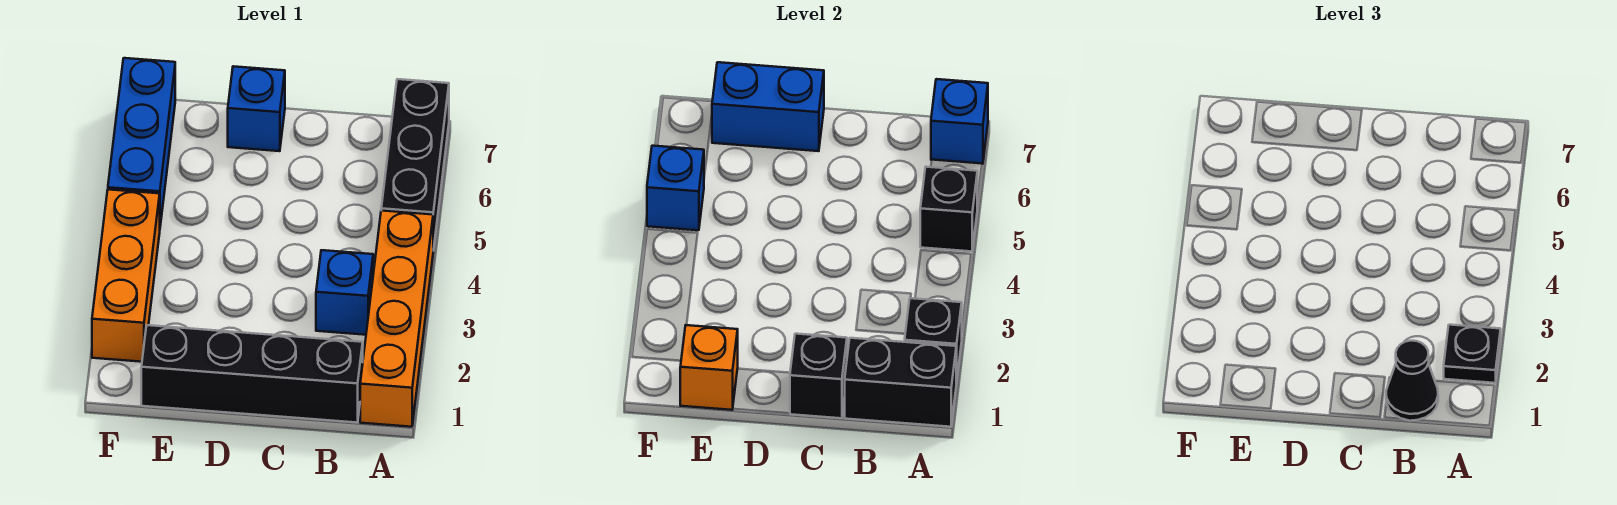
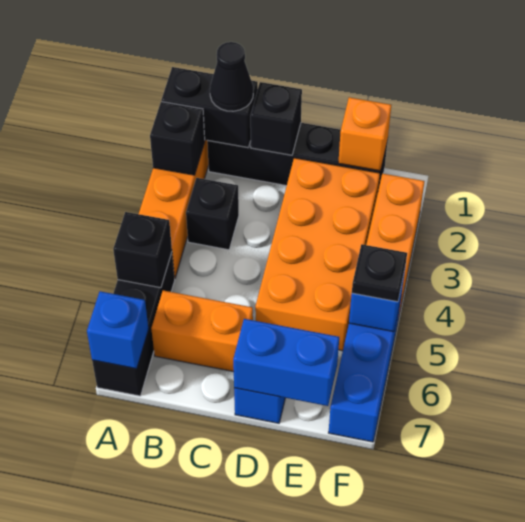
black 1x1 plate [1444,325,1501,383] -> black 1x1 plate moved to [352,244,407,302]
blue 1x1 brick [316,250,373,335] -> black 1x1 brick [186,178,239,250]
none -> orange 1x2 brick [151,291,253,372]
none -> orange 2x4 brick [255,158,380,351]

